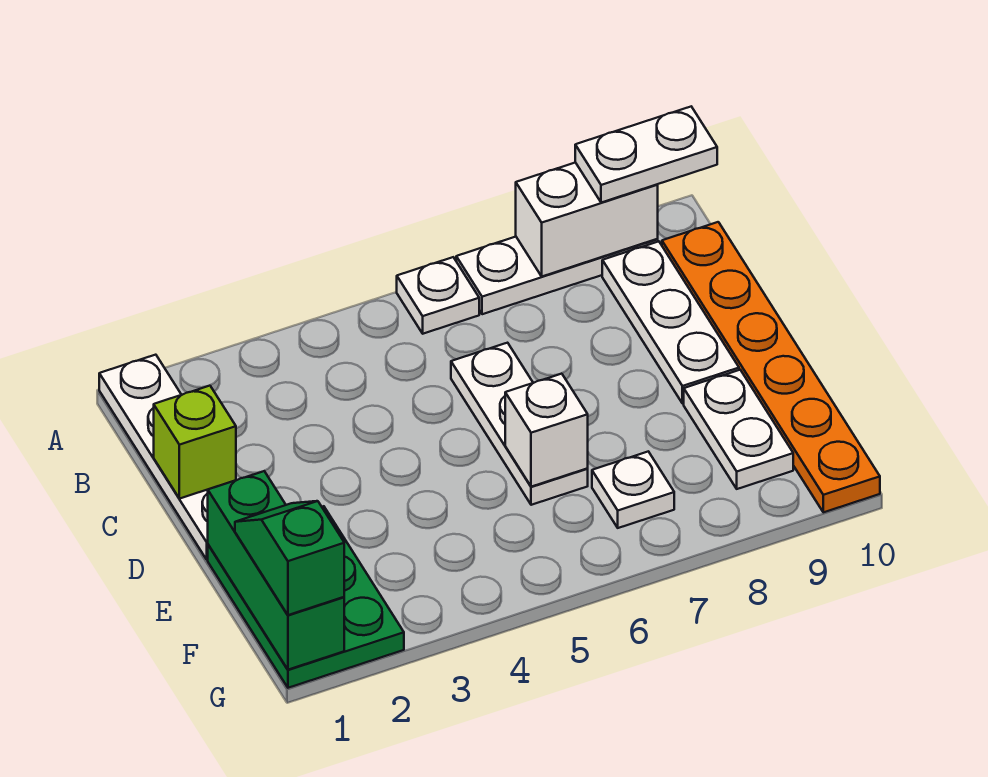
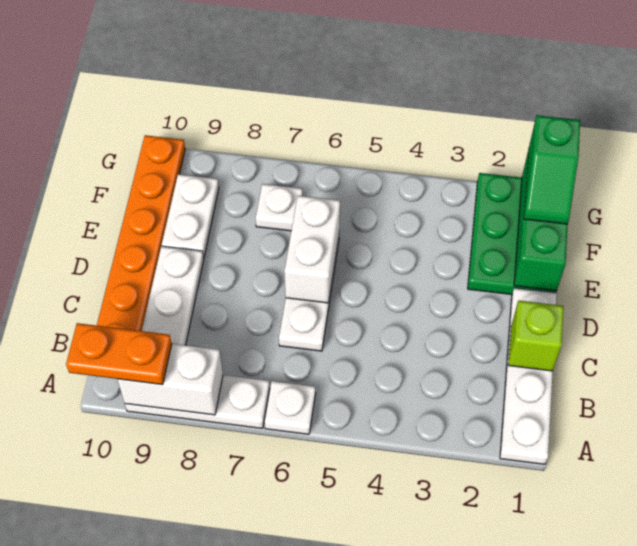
white 1x2 plate [575,107,717,203] -> orange 1x2 plate [66,323,172,385]
white 1x1 brick [505,374,588,487] -> white 1x2 brick [284,196,340,303]

